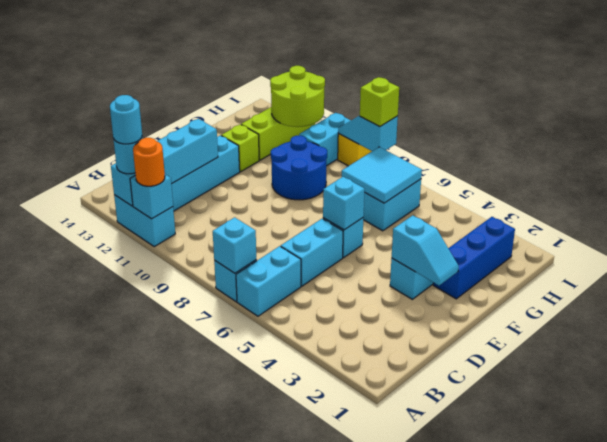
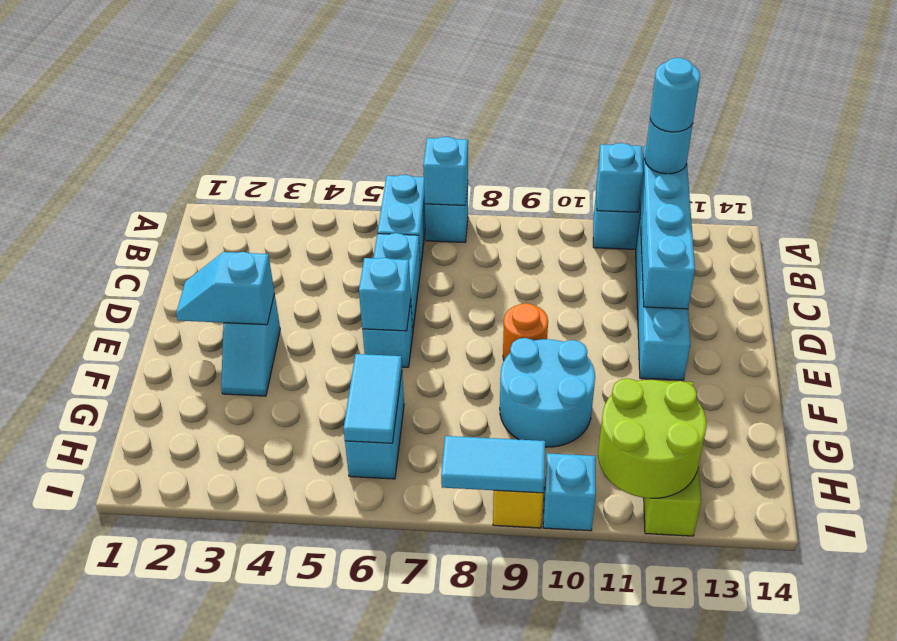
orange 1x1 round brick [133,138,165,186] -> orange 1x1 round brick moved to [503,303,548,360]
blue 1x3 brick [433,217,515,299] -> none
blue 2x2 round brick [271,136,327,200] -> cyan 2x2 round brick [500,338,595,447]
lime 1x1 brick [221,124,259,172] -> none
cyan 2x2 tile [342,147,422,203] -> cyan 1x2 tile [343,354,402,443]
cyan 1x2 brick [299,113,351,166] -> cyan 1x1 brick [543,453,596,531]
cyan 1x2 slope [338,116,398,151] -> cyan 1x2 tile [441,436,545,493]
lime 1x1 brick [360,77,399,127] -> none

